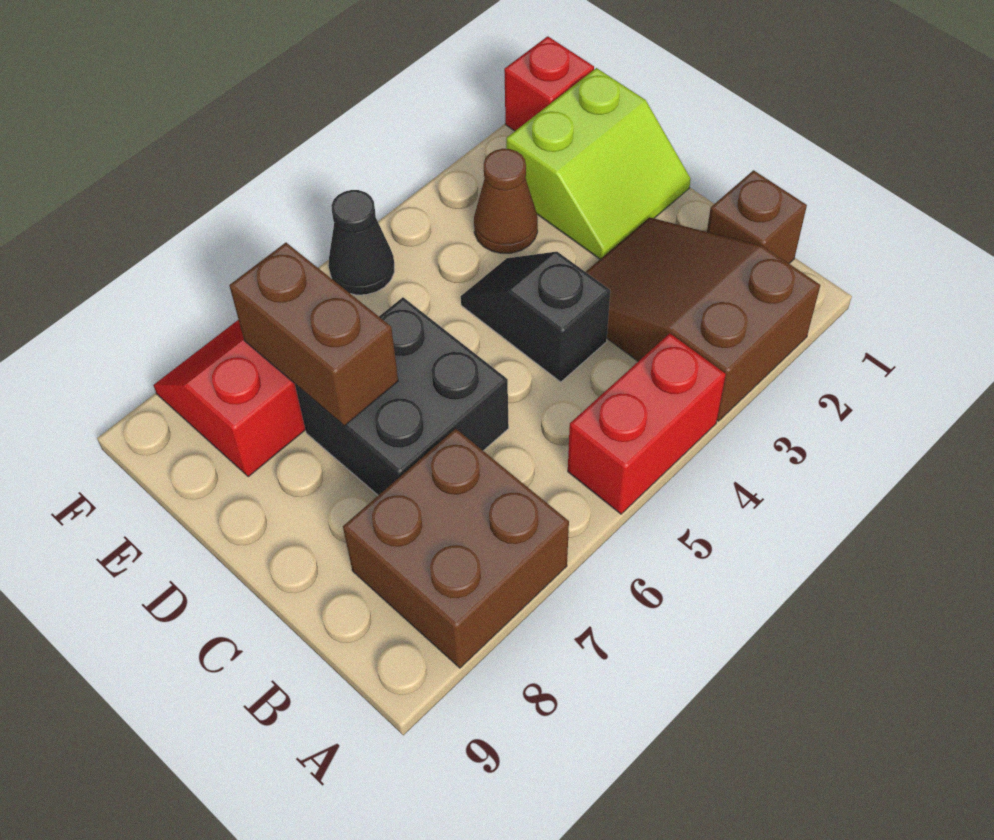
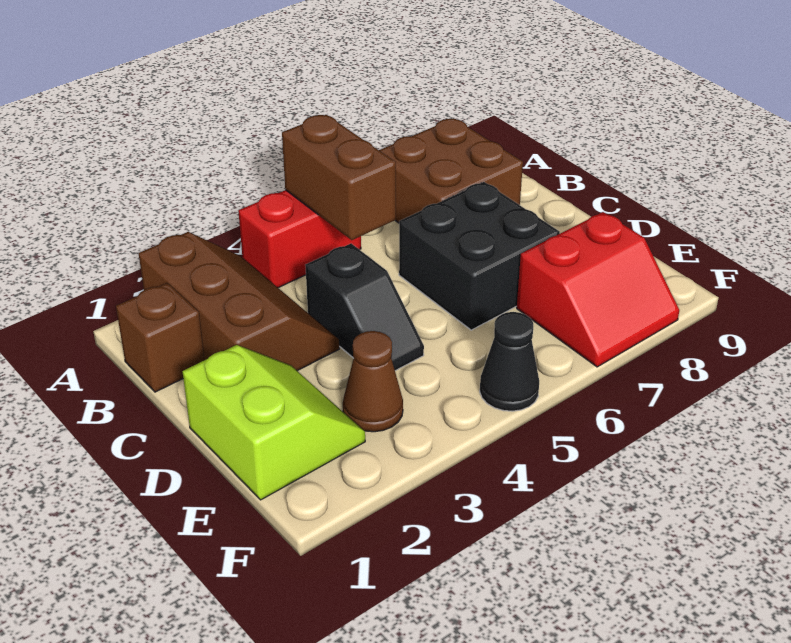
brown 2x3 slope [586,217,820,421] -> brown 2x3 slope turned to [139,232,339,371]
lime 2x2 slope [506,68,691,259] -> lime 2x2 slope turned to [182,345,365,500]
brown 1x2 brick [229,243,398,426] -> brown 1x2 brick moved to [282,115,396,240]
red 1x1 brick [504,36,594,131] -> none

